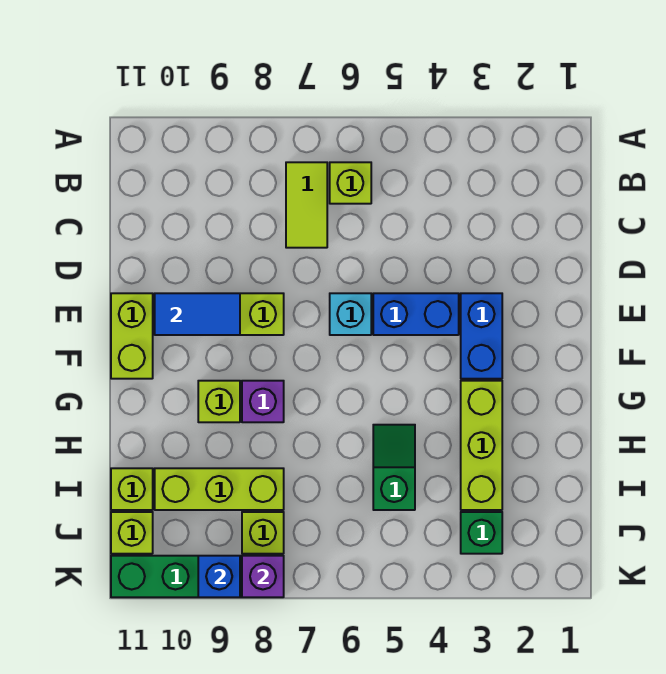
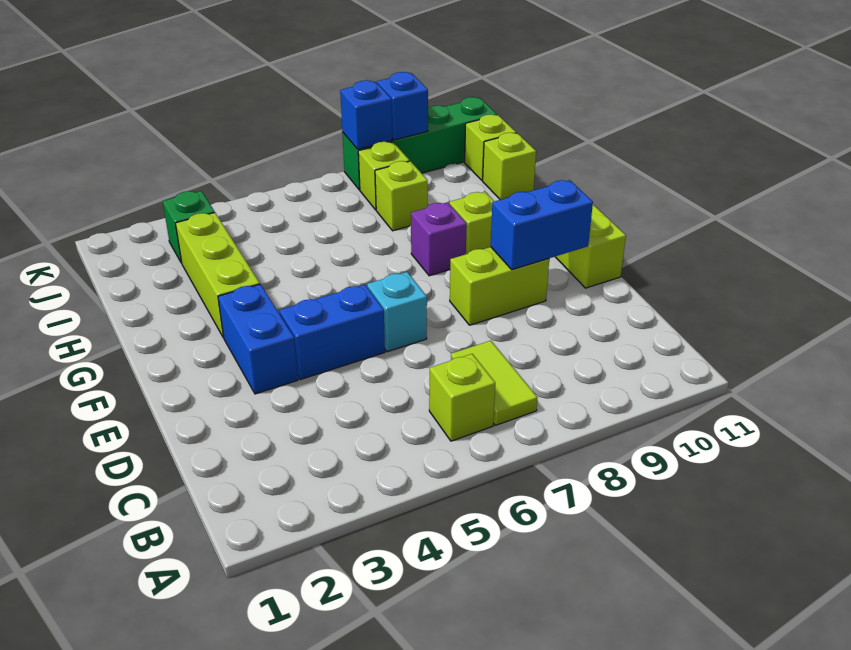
blue 1x2 tile [155,293,240,335] -> blue 1x2 brick [491,180,593,270]
green 1x2 slope [373,425,415,510] -> none
lime 1x3 brick [155,468,284,510] -> lime 1x1 brick [375,161,428,231]
purple 1x1 brick [242,556,284,597] -> blue 1x1 brick [340,80,392,149]

